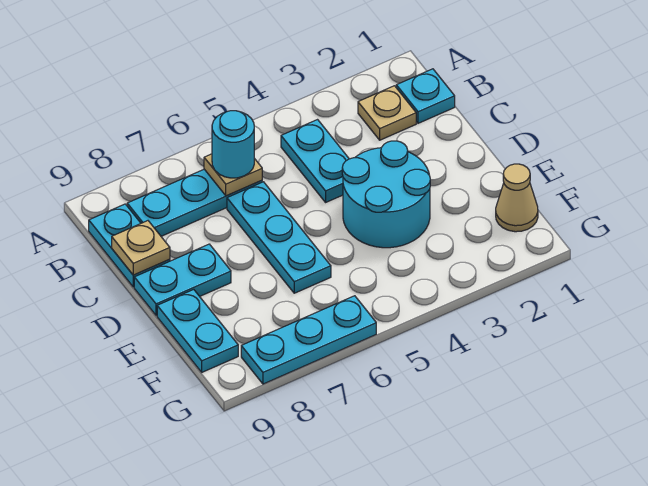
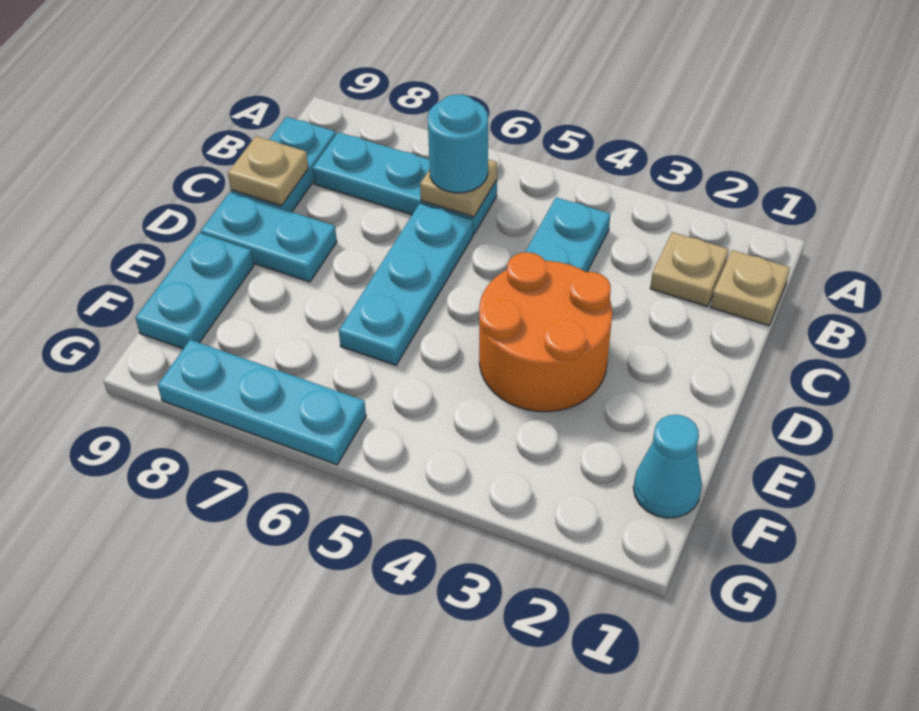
cyan 1x1 plate [396,69,455,123] -> tan 1x1 plate [711,250,790,326]
cyan 2x2 round brick [342,141,430,248] -> orange 2x2 round brick [479,252,612,412]
tan 1x1 cone [496,164,538,232] -> cyan 1x1 cone [633,415,702,518]

